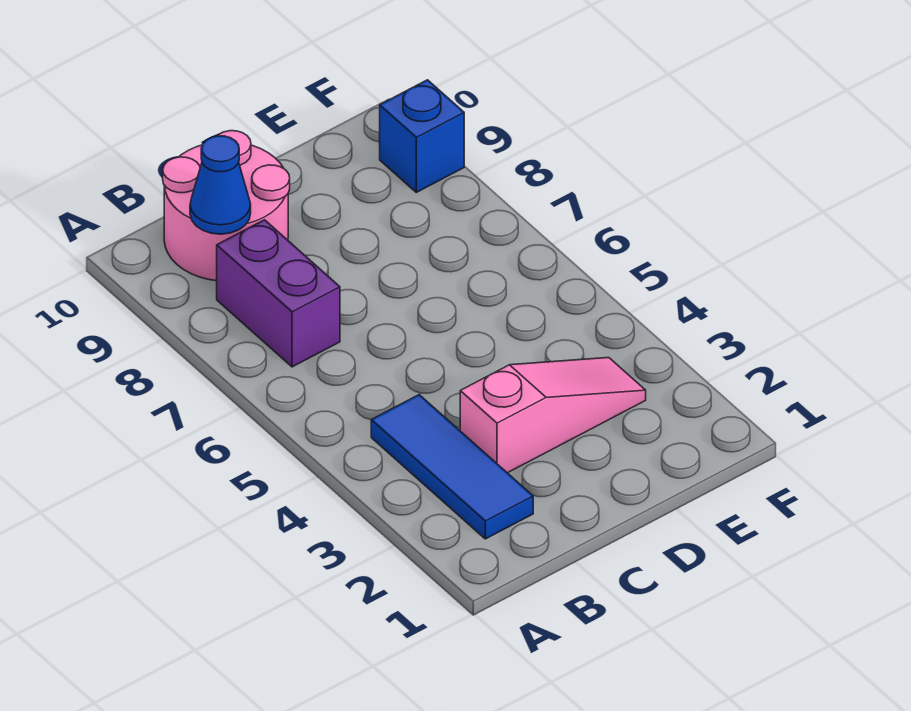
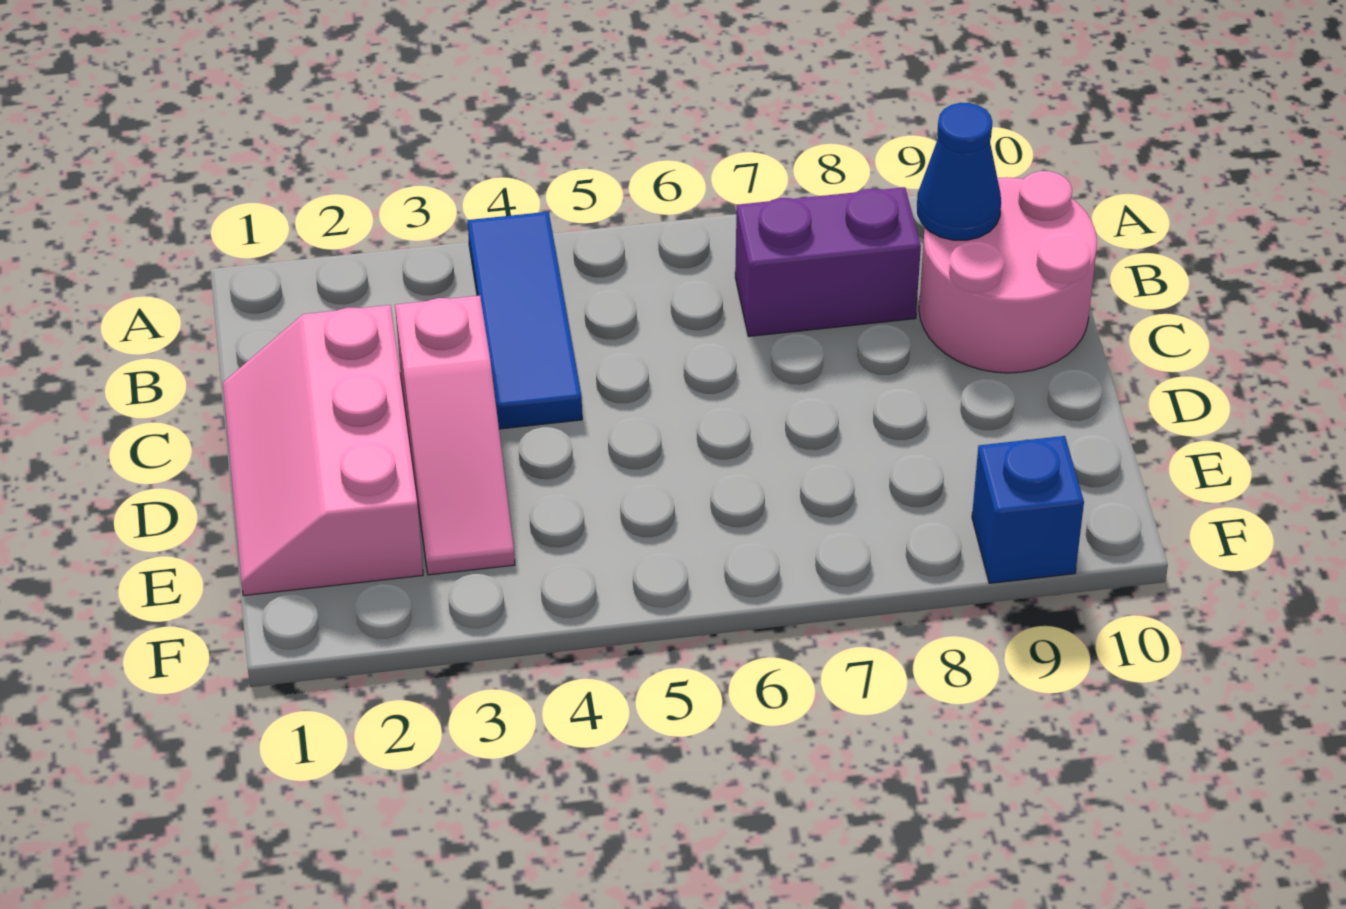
blue 1x3 tile [371,395,533,539] -> blue 1x3 tile turned to [468,212,582,429]
none -> pink 2x3 slope [223,305,423,596]

